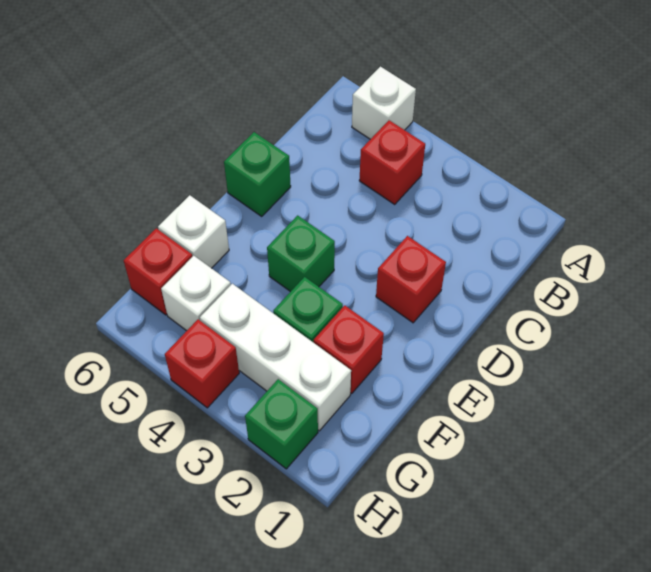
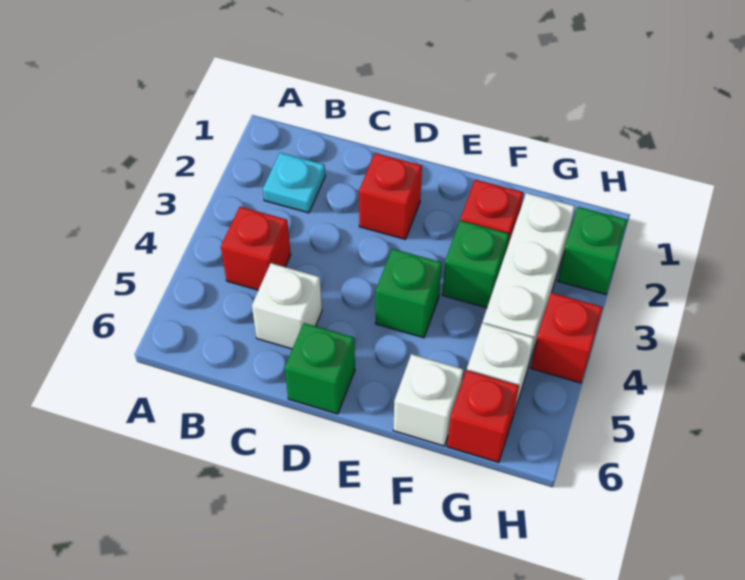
white 1x1 brick [352,67,416,139] -> white 1x1 brick moved to [252,263,322,349]
none -> cyan 1x1 plate [263,153,325,213]

